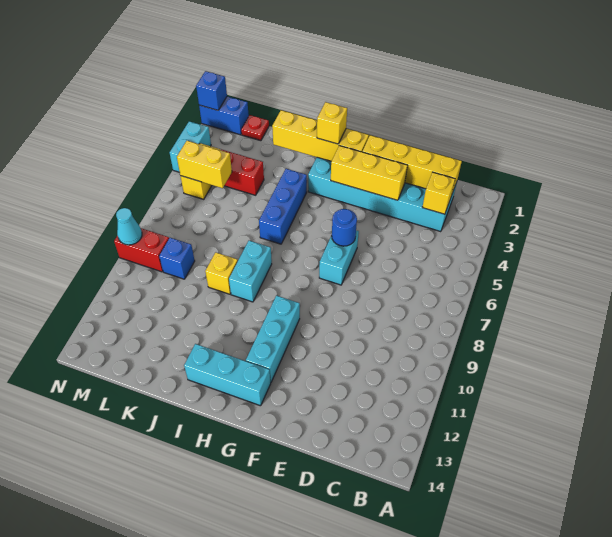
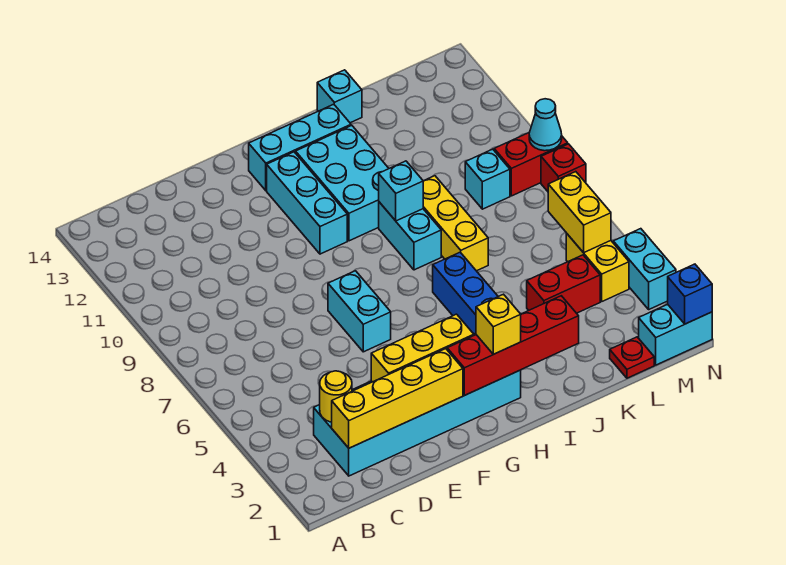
yellow 1x1 brick [422,172,455,214] -> yellow 1x1 round brick [320,371,352,422]
blue 1x1 round brick [332,209,357,246] -> none
yellow 1x4 brick [272,110,369,161] -> red 1x4 brick [447,296,579,396]
none -> cyan 2x3 brick [296,126,389,241]
none -> cyan 1x1 brick [379,161,423,221]
yellow 1x1 brick [205,252,238,294] -> yellow 1x3 brick [423,176,488,271]
none -> cyan 1x1 brick [317,70,362,123]
yellow 1x2 brick [177,141,232,188] -> yellow 1x2 brick turned to [548,172,611,253]
blue 1x1 brick [159,238,195,279] -> cyan 1x1 brick [465,149,510,209]
blue 1x2 brick [199,96,249,135] -> cyan 1x2 brick [639,304,712,365]
none -> red 1x1 brick [541,144,586,191]

